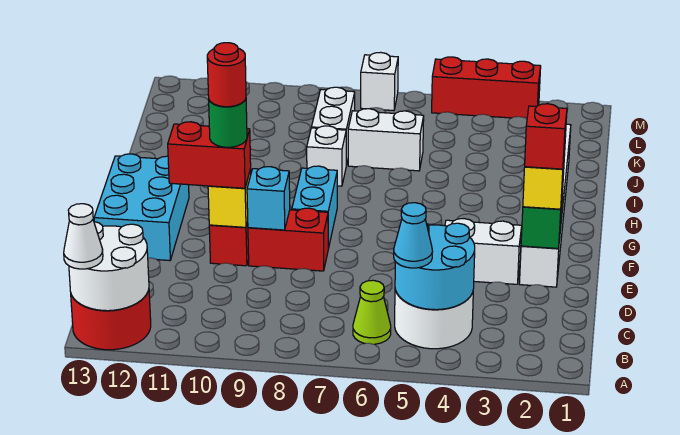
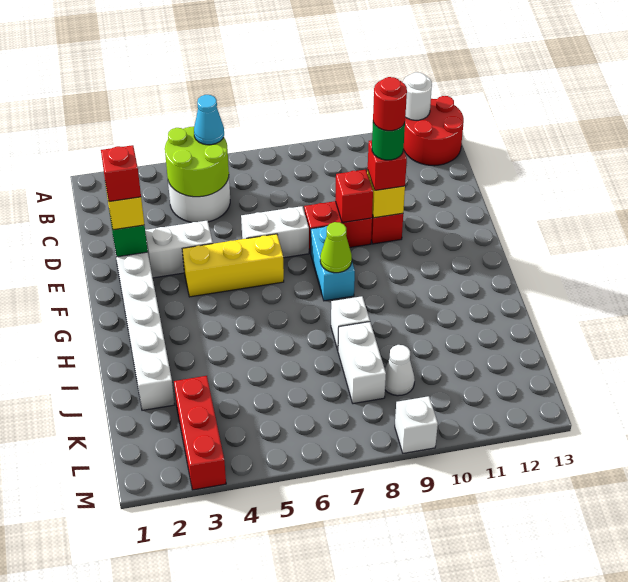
white 2x2 round brick [69,222,149,311] -> white 1x1 round brick [403,72,432,120]
white 1x1 cone [64,204,103,269] -> white 1x1 cone moved to [385,345,415,396]
cyan 2x2 round brick [395,223,475,310] -> lime 2x2 round brick [165,126,229,197]
lime 1x1 cone [353,280,391,344] -> lime 1x1 cone moved to [320,222,352,273]
cyan 1x1 brick [247,167,290,230] -> red 1x1 brick [335,170,373,223]
red 1x2 brick [168,122,251,188] -> red 1x1 brick [368,140,407,190]
cyan 2x3 brick [94,154,189,261] -> none
none -> yellow 1x3 brick [182,234,284,297]
white 1x2 brick [348,109,424,171] -> white 1x2 brick moved to [241,206,309,258]
red 1x3 brick [432,57,541,119] -> red 1x3 brick turned to [174,376,226,490]
white 1x1 brick [361,52,398,110] -> white 1x1 brick moved to [395,396,438,453]

